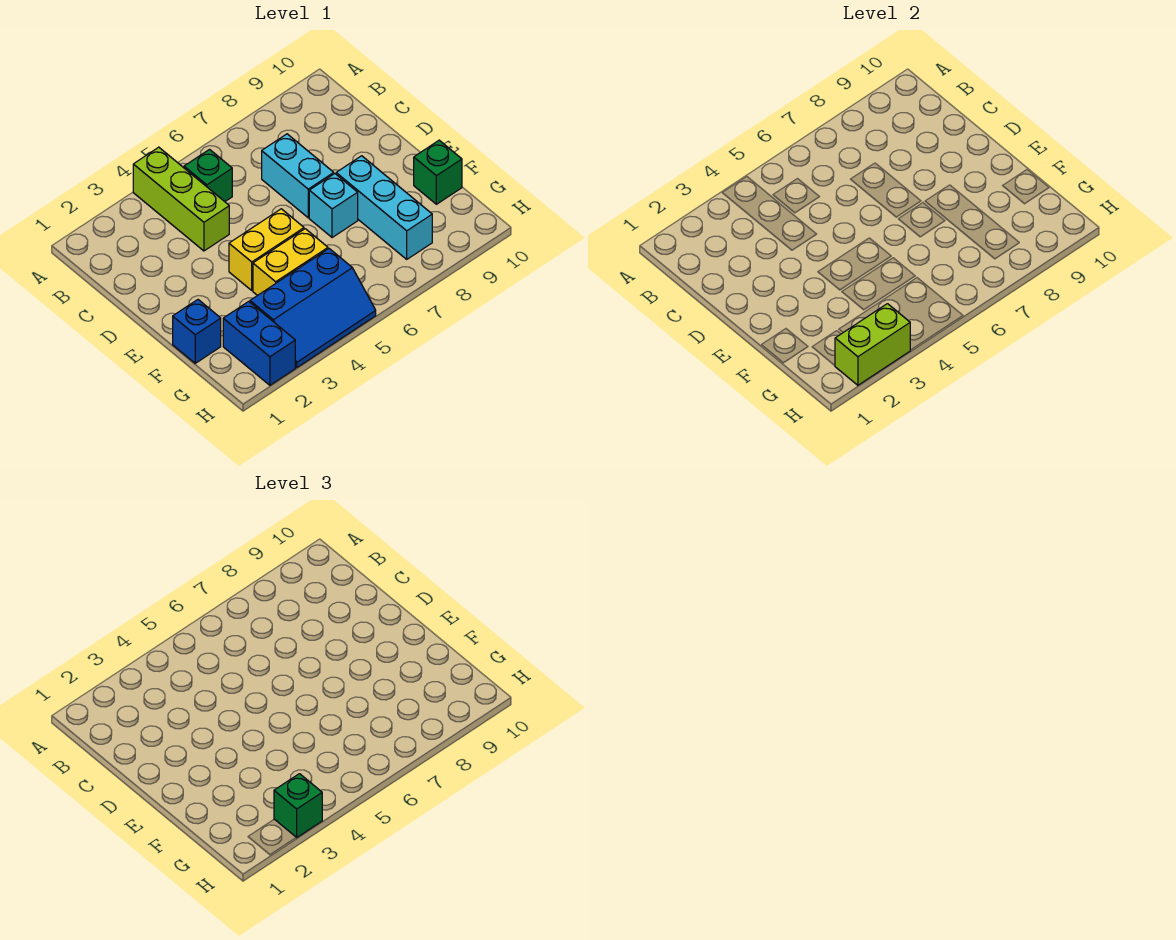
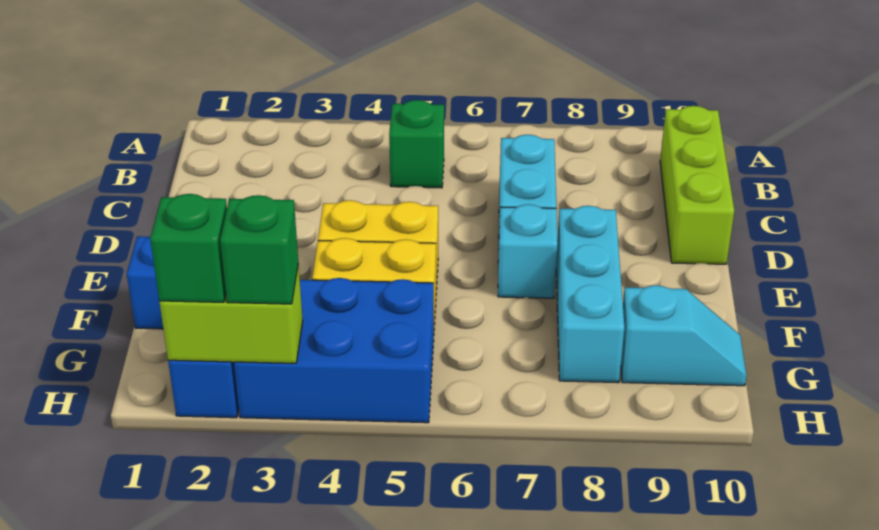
lime 1x3 brick [133,147,229,251] -> lime 1x3 brick moved to [660,106,734,264]
green 1x1 brick [414,140,462,204] -> green 1x1 brick moved to [150,194,227,302]
blue 2x3 slope [250,249,376,367] -> blue 2x3 brick [234,278,434,423]
none -> cyan 1x2 slope [621,285,746,386]

